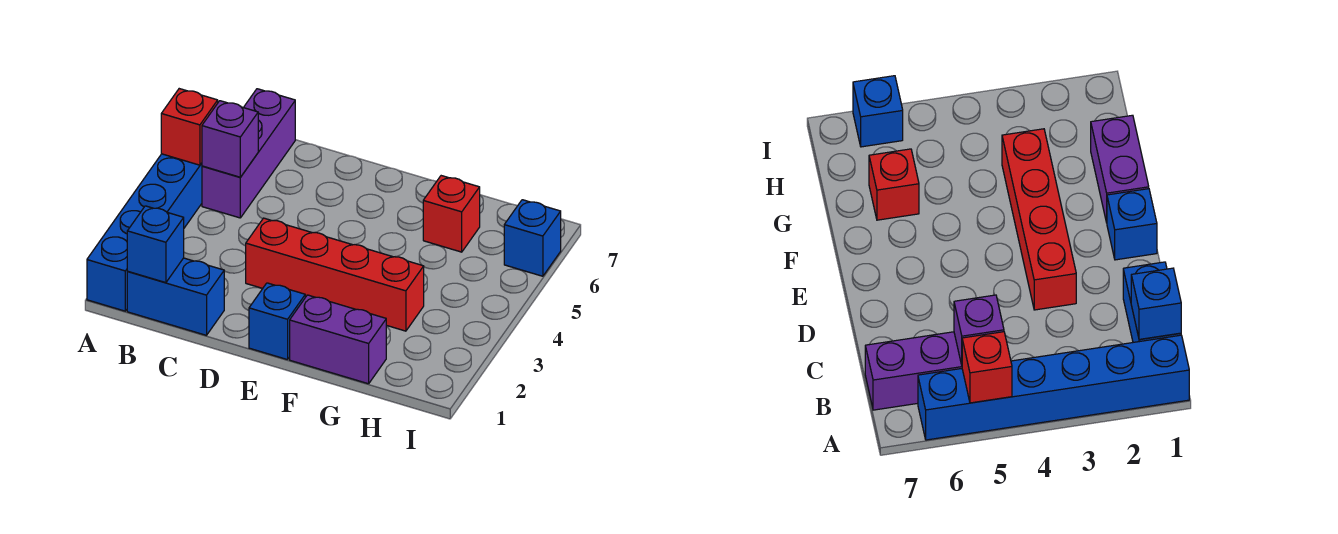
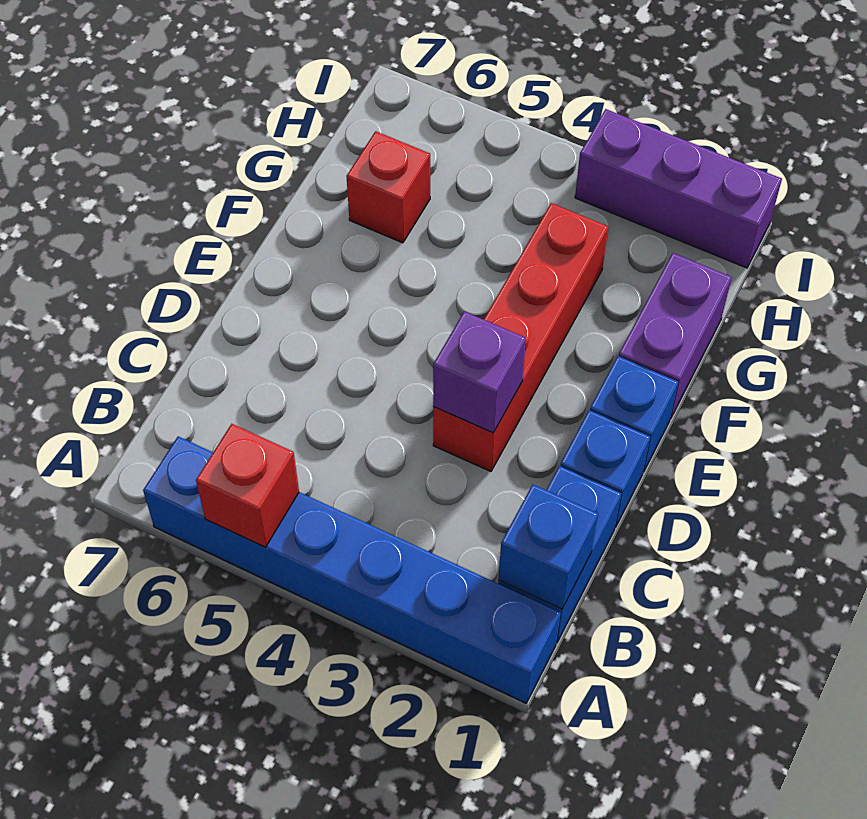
purple 1x3 brick [202,89,295,218] -> purple 1x3 brick moved to [575,109,782,268]
purple 1x1 brick [202,101,258,177] -> purple 1x1 brick moved to [433,311,526,433]
blue 1x1 brick [504,200,561,276] -> blue 1x1 brick moved to [560,410,650,527]

